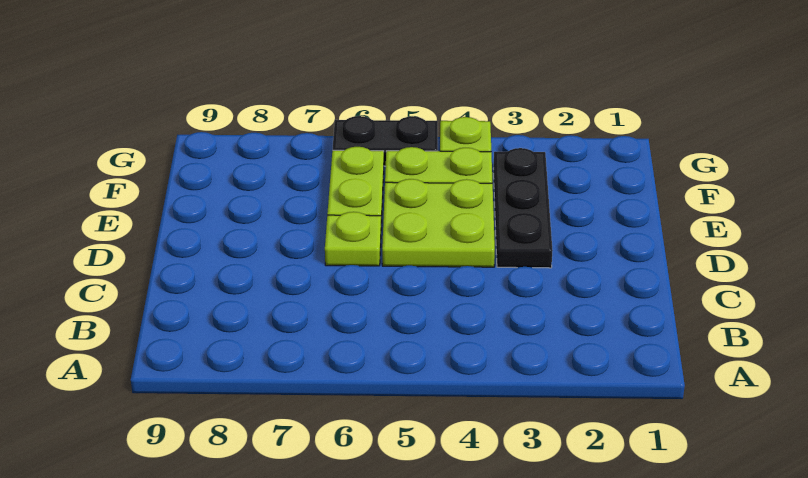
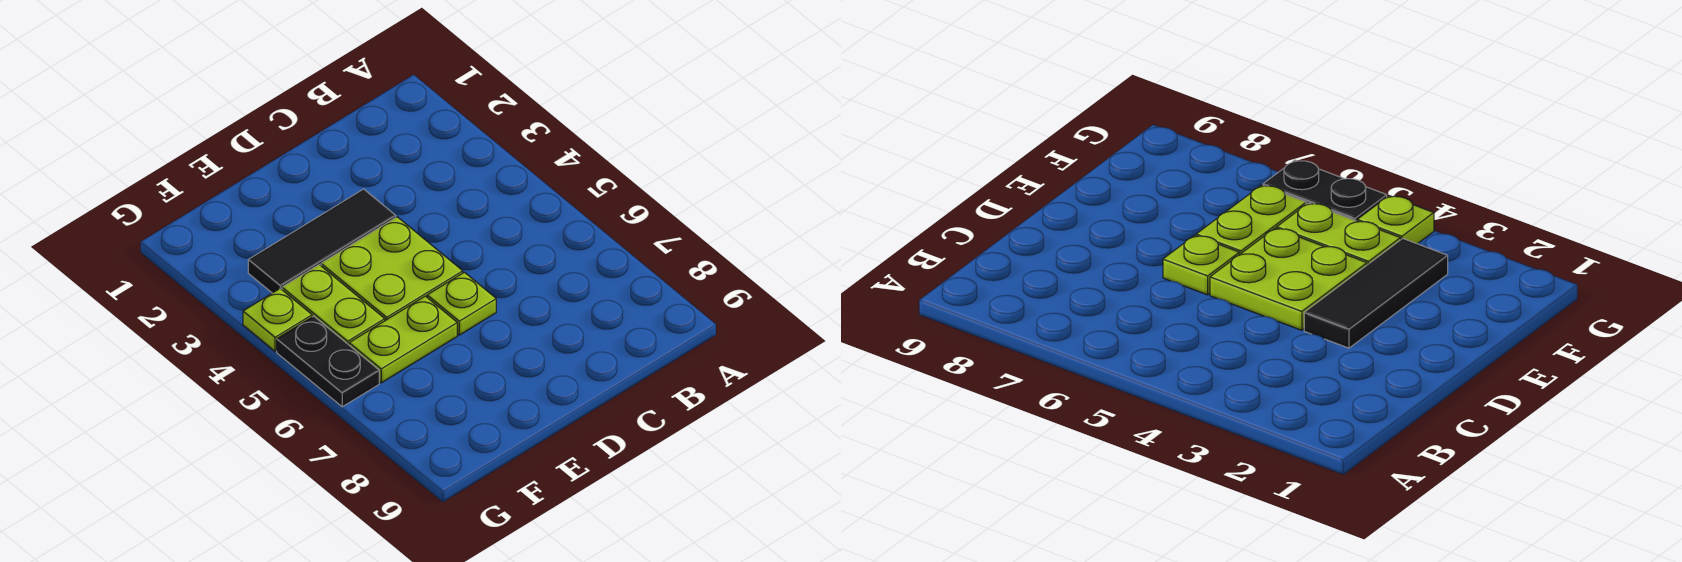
black 1x3 plate [493,148,553,268] -> black 1x3 tile [248,189,396,293]

